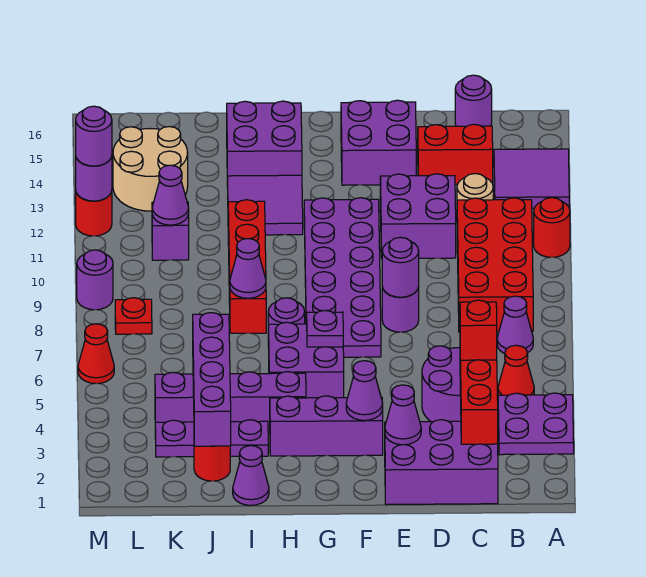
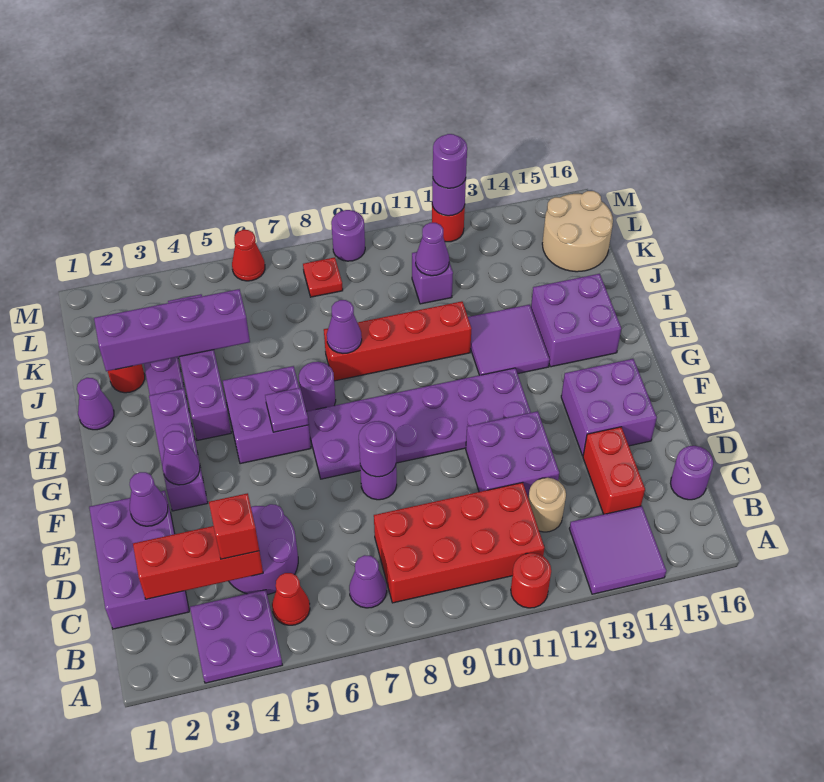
tan 2x2 round brick [113,127,188,211] -> tan 2x2 round brick moved to [542,191,613,272]

